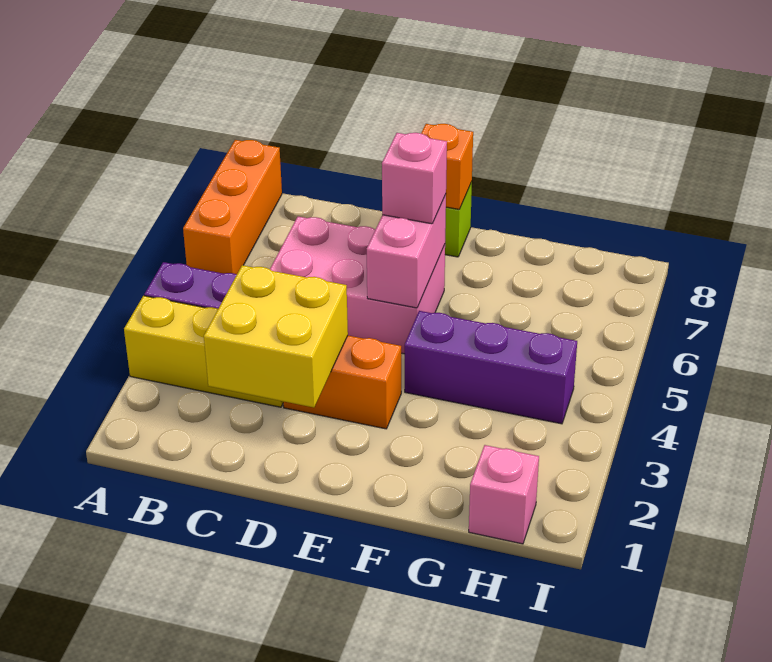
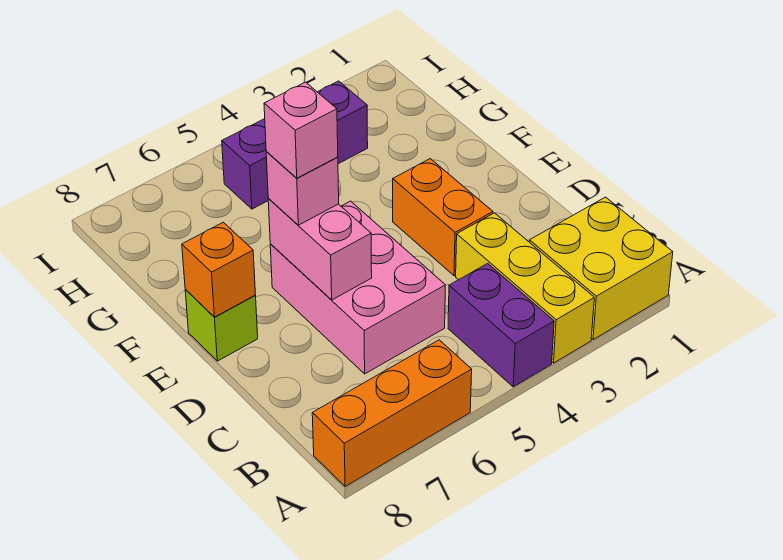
yellow 2x2 brick [204,265,348,408] -> yellow 2x2 brick moved to [529,197,673,340]
pink 1x2 brick [367,194,446,308] -> pink 1x2 brick turned to [268,199,372,300]
purple 1x3 brick [405,311,577,424] -> purple 1x3 brick turned to [222,81,368,209]
pink 1x1 brick [469,445,539,544] -> pink 1x1 brick moved to [264,82,338,178]

